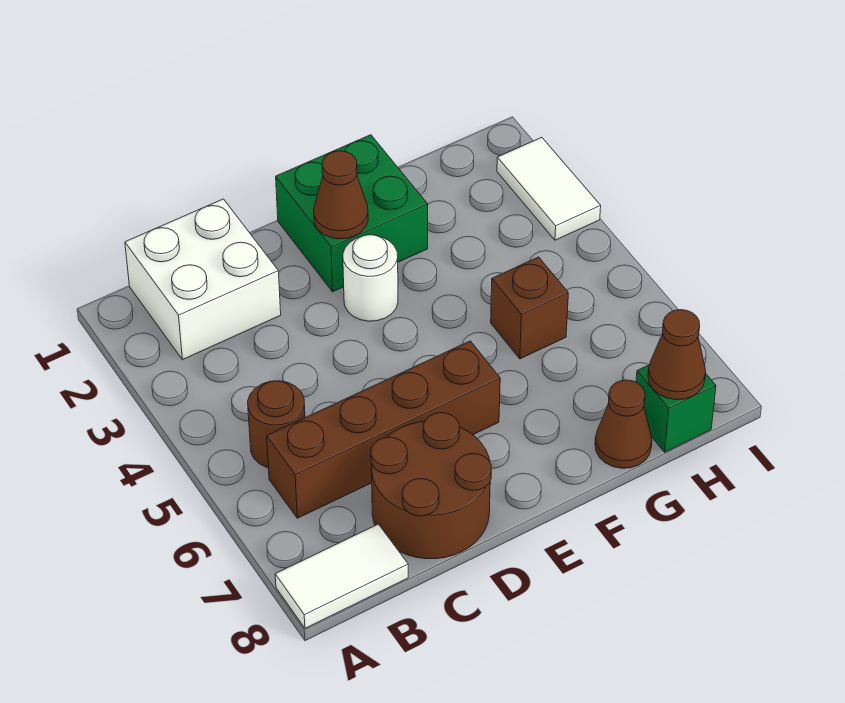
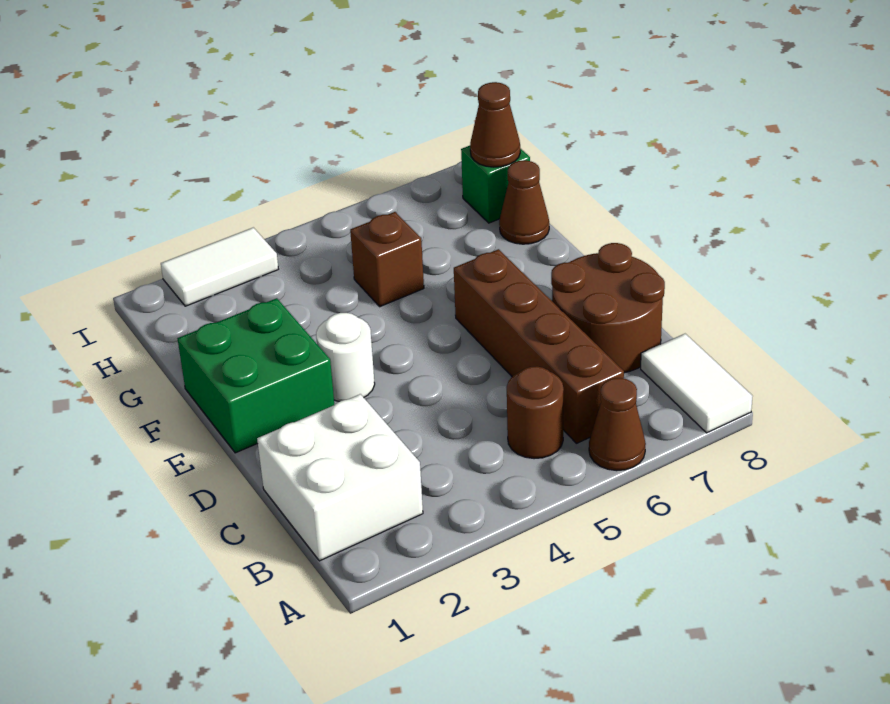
brown 1x1 cone [314,151,368,239] -> brown 1x1 cone moved to [589,378,646,471]

